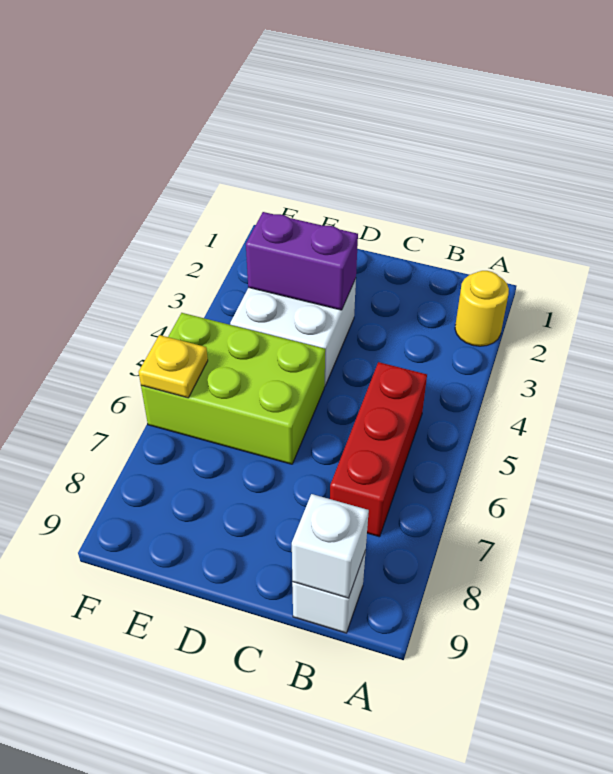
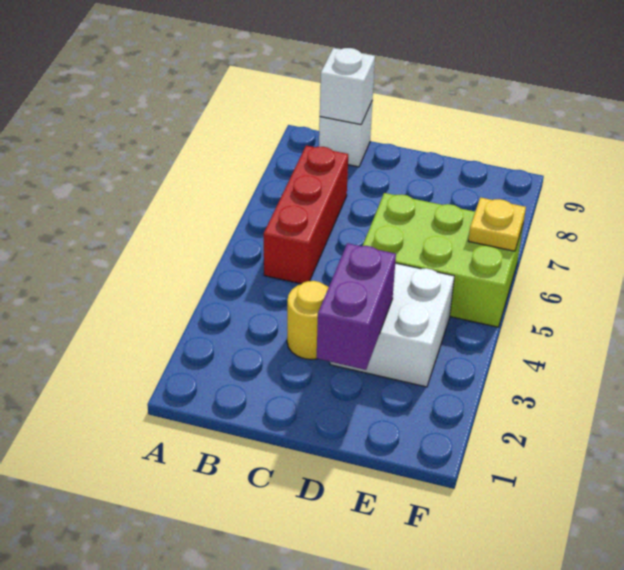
yellow 1x1 round brick [455,271,509,346] -> yellow 1x1 round brick moved to [287,281,329,360]
purple 1x2 brick [246,212,358,310] -> purple 1x2 brick turned to [317,243,396,370]

